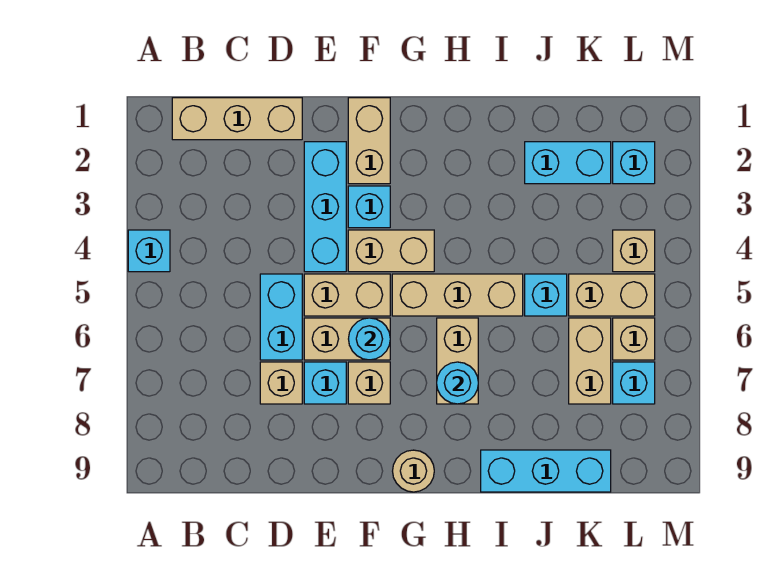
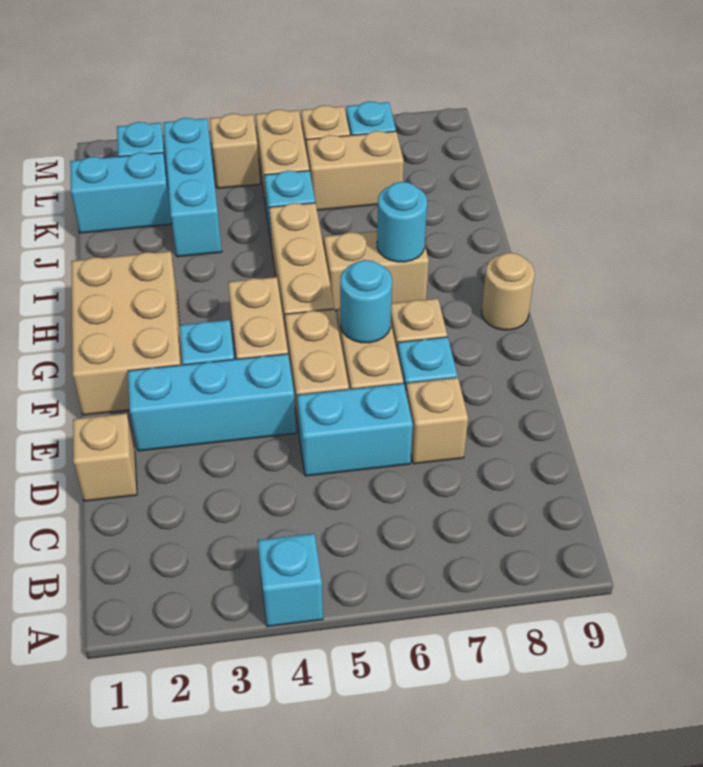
tan 1x3 brick [172,98,302,140] -> tan 1x1 brick [73,413,137,501]
tan 1x2 brick [348,98,390,184] -> tan 2x3 brick [71,251,183,415]
cyan 1x3 brick [481,450,611,492] -> cyan 1x3 brick moved to [163,118,222,257]
cyan 1x2 brick [525,142,611,184] -> cyan 1x2 brick turned to [70,152,172,233]

